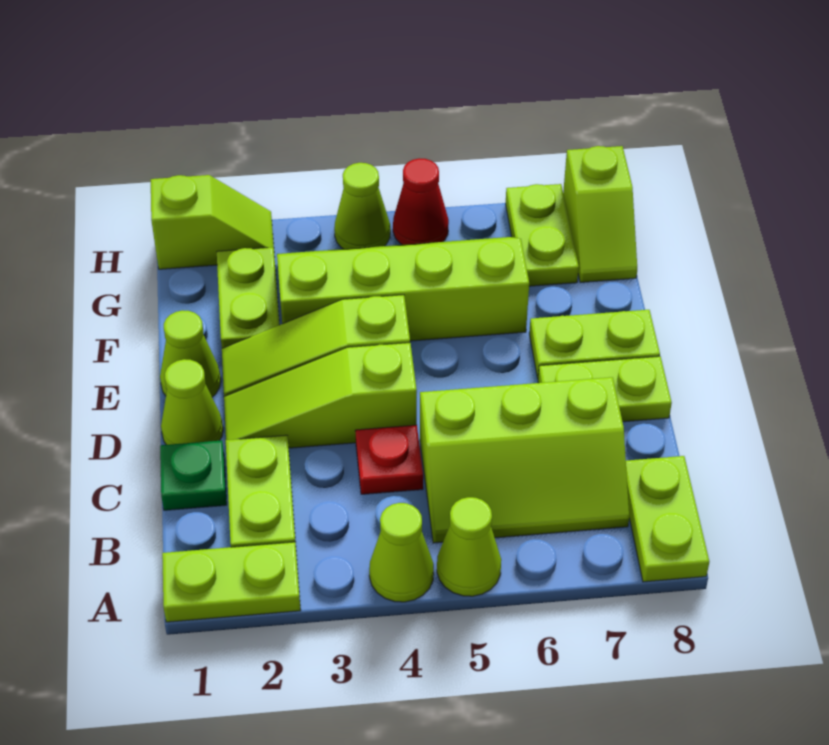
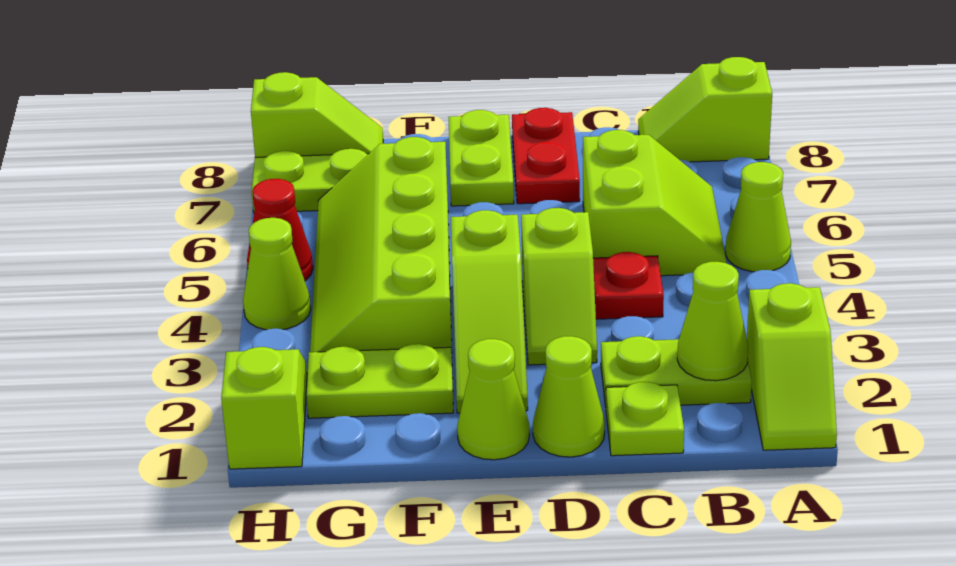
lime 1x2 plate [162,542,301,622] -> lime 1x2 slope [747,283,837,450]
lime 1x1 cone [369,503,434,602] -> lime 1x1 cone moved to [677,262,748,381]
lime 1x2 plate [626,456,709,582] -> lime 1x2 slope [638,57,772,162]
lime 2x3 slope [420,377,629,543] -> lime 2x2 slope [583,130,726,276]
green 1x1 plate [160,440,227,510] -> lime 1x1 plate [606,382,684,456]
lime 1x3 slope [224,343,417,448] -> lime 1x2 slope [521,208,597,365]
lime 1x2 plate [538,356,672,422] -> red 1x2 plate [512,108,580,204]

